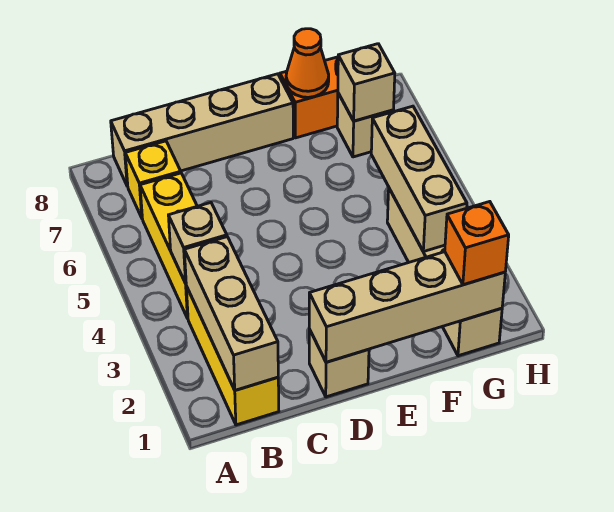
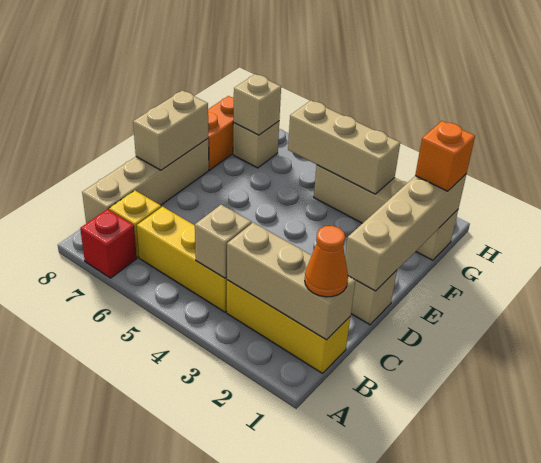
none -> red 1x1 brick [80,209,137,278]
none -> tan 1x2 brick [133,90,208,170]
orange 1x1 cone [286,29,329,97] -> orange 1x1 cone moved to [305,226,348,297]

